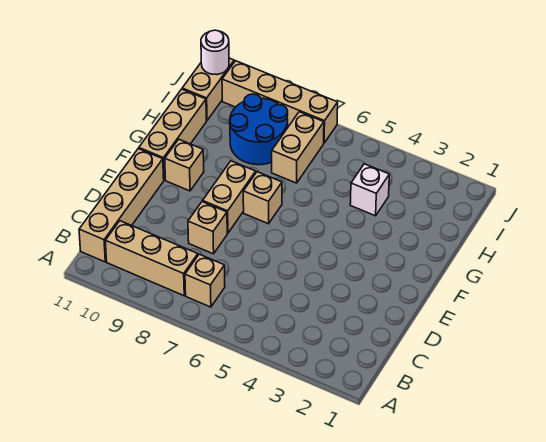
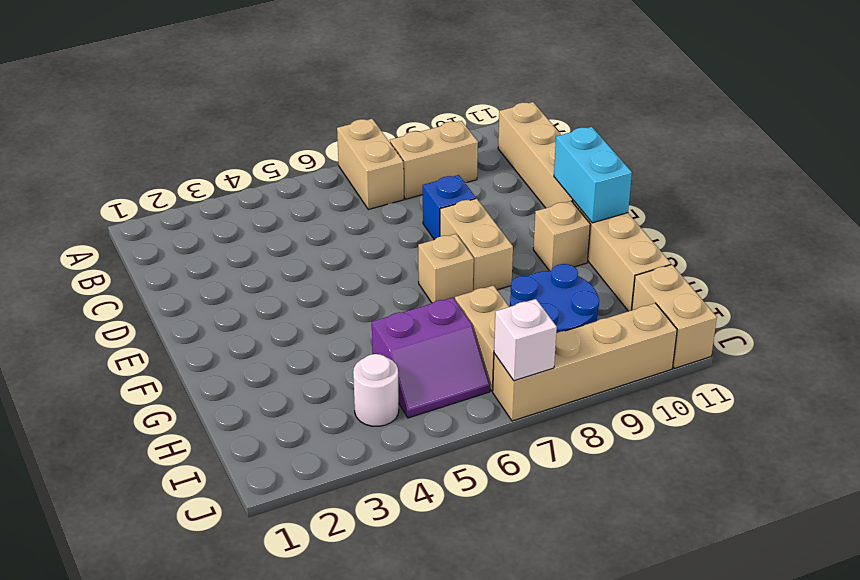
tan 1x1 brick [185,254,225,307] -> tan 1x2 brick [337,119,404,210]
tan 1x3 brick [105,221,198,296] -> tan 1x2 brick [390,121,478,199]
tan 1x1 brick [188,202,227,254] -> blue 1x1 brick [423,175,476,240]
none -> cyan 1x2 brick [554,127,632,223]
white 1x1 brick [350,164,389,216] -> white 1x1 brick moved to [494,299,557,381]
none -> purple 2x2 slope [372,298,490,418]
white 1x1 round brick [201,30,229,75] -> white 1x1 round brick moved to [353,354,399,426]

